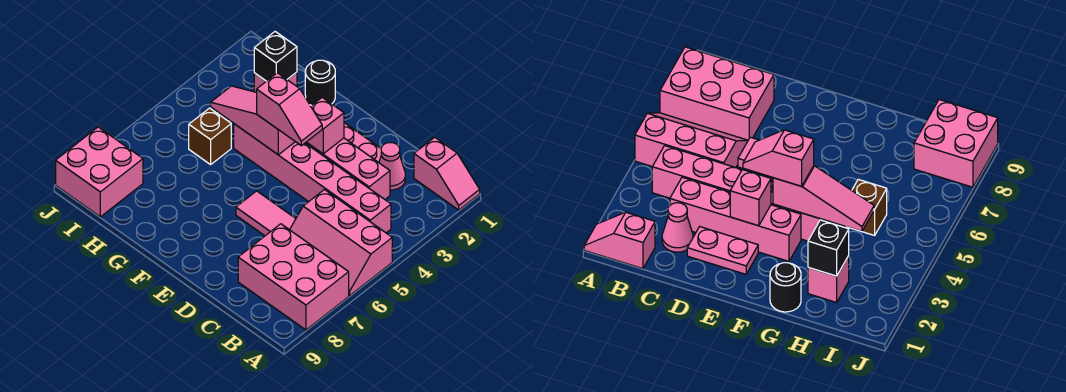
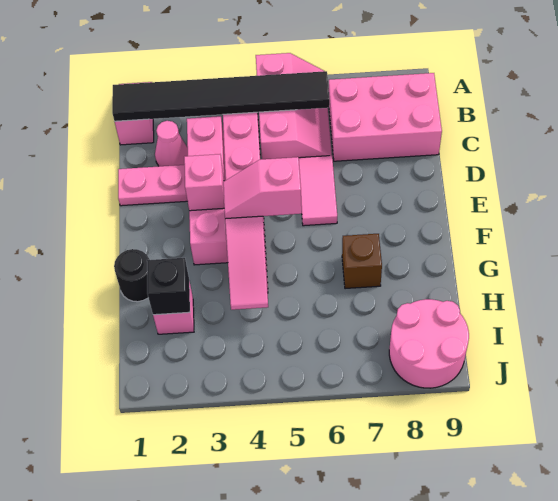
pink 2x3 brick [238,224,349,330] -> pink 2x3 brick turned to [329,73,442,161]
none -> black 1x6 tile [112,71,330,121]
pink 1x2 plate [344,123,381,162] -> pink 1x2 plate turned to [118,165,187,206]
pink 1x2 slope [257,73,322,146] -> pink 1x2 slope turned to [223,157,302,219]
brown 1x1 brick [189,108,231,165] -> brown 1x1 brick moved to [342,234,382,289]
pink 2x2 brick [56,127,143,217] -> pink 2x2 round brick [389,299,469,388]

